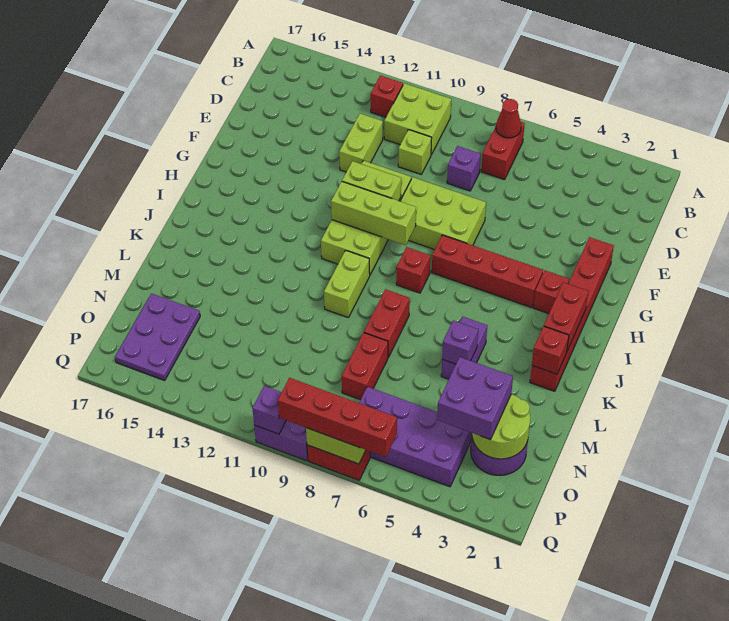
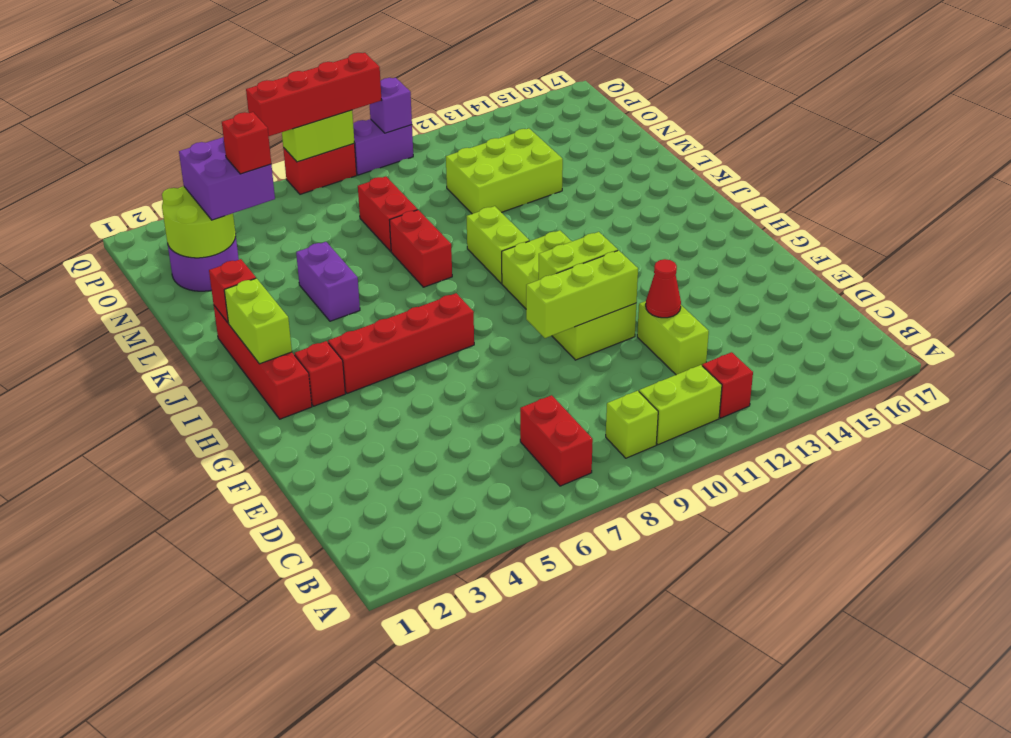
red 1x1 cone [496,99,521,138] -> red 1x1 cone moved to [646,259,681,318]
lime 2x2 brick [384,83,451,155] -> lime 1x2 brick [639,365,722,445]
purple 1x1 brick [447,146,481,191] -> none
lime 1x1 brick [398,130,432,174] -> lime 1x1 brick moved to [606,391,658,458]
red 1x6 brick [530,237,614,391] -> red 1x4 brick [214,306,312,419]
lime 2x3 brick [400,177,486,250] -> lime 2x3 brick moved to [446,128,563,214]
lime 1x3 brick [331,182,416,245] -> lime 1x3 brick moved to [526,250,638,338]
red 1x2 brick [544,282,588,350] -> lime 1x2 brick [224,278,292,364]
red 1x1 brick [396,247,431,293] -> red 1x1 brick moved to [222,112,271,174]
purple 1x1 brick [442,320,478,364] -> none
purple 2x3 plate [115,294,200,381] -> none
purple 2x4 brick [359,387,472,487] -> none

